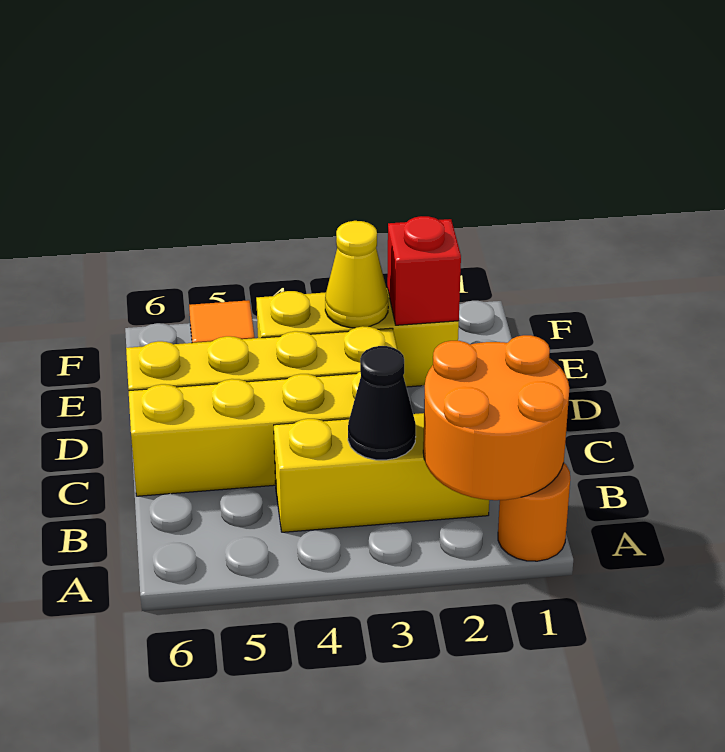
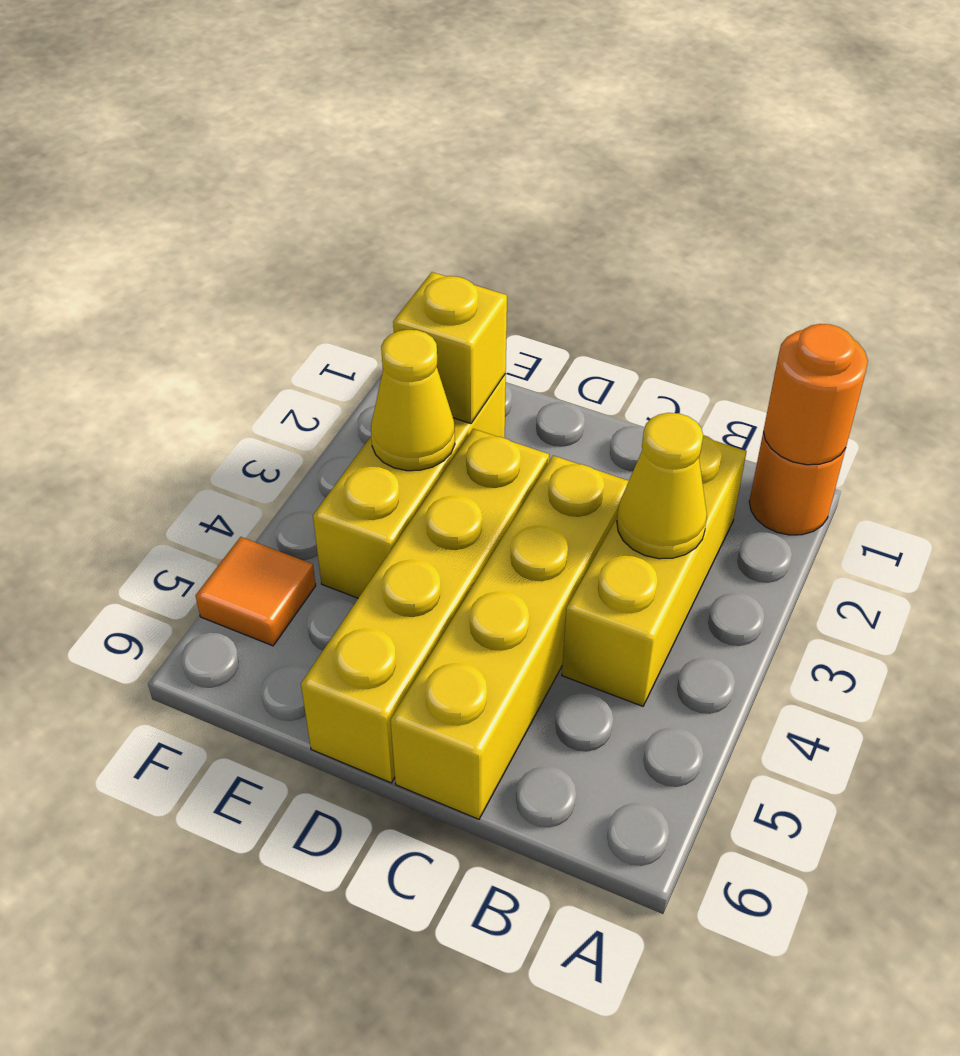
orange 2x2 round brick [423,335,569,500] -> orange 1x1 round brick [763,324,868,465]
black 1x1 cone [348,346,416,460] -> yellow 1x1 cone [617,413,707,559]
red 1x1 brick [387,216,461,325] -> yellow 1x1 brick [393,272,507,424]

